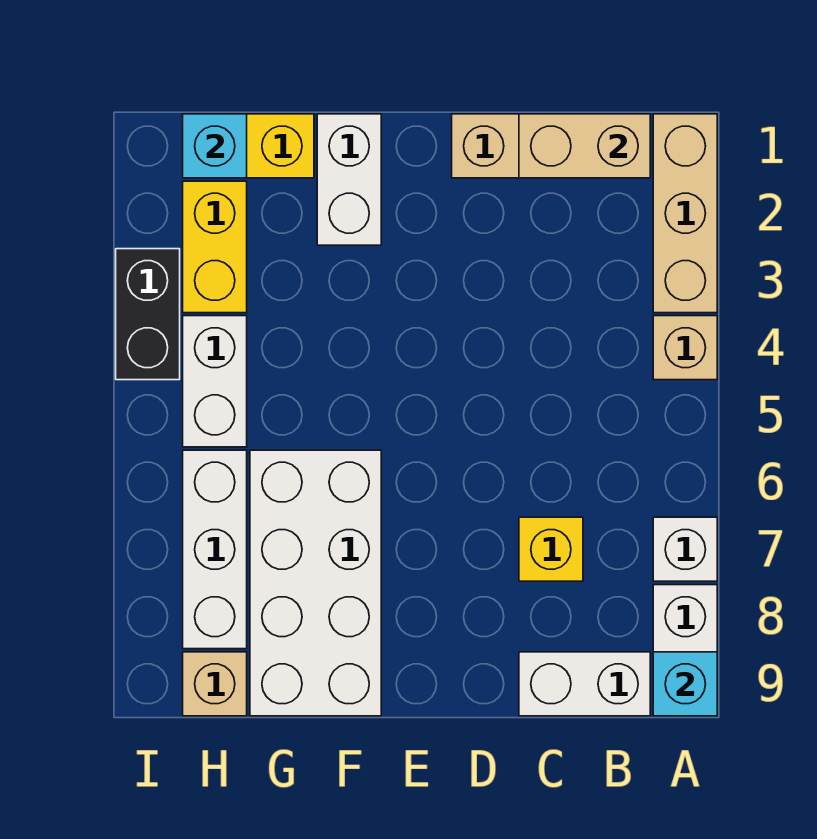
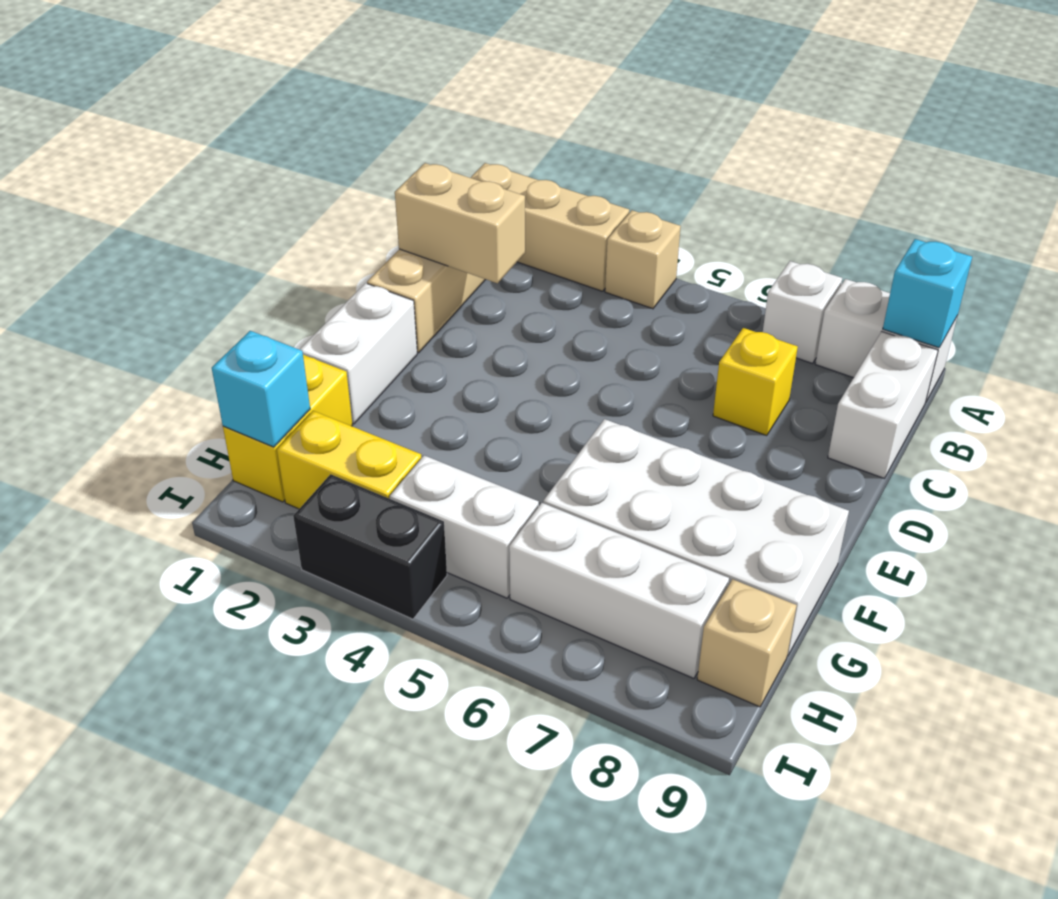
tan 1x2 brick [519,114,650,178] -> tan 1x2 brick turned to [395,163,525,283]
white 1x2 brick [317,114,381,245] -> white 1x2 brick turned to [299,283,417,424]

